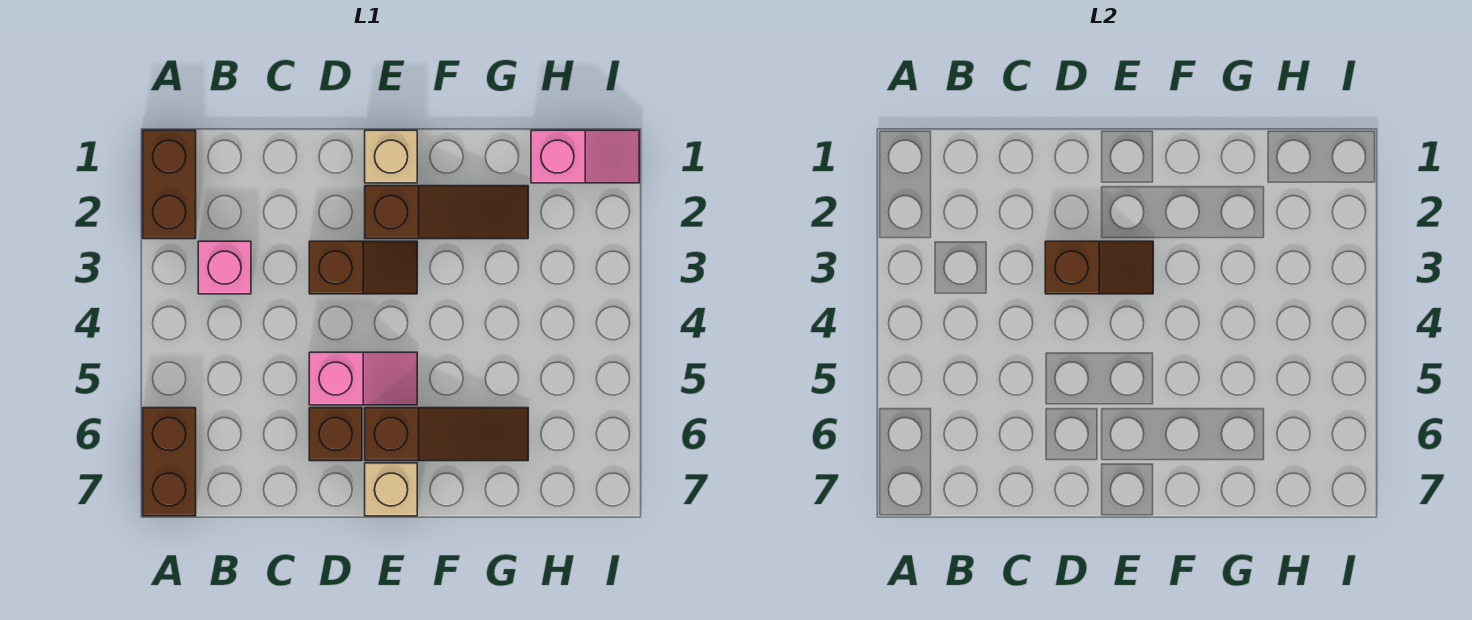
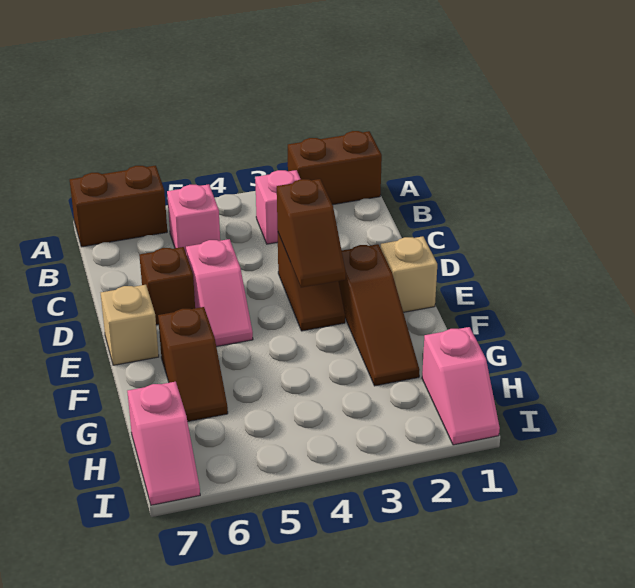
none -> pink 1x1 brick [167,184,220,252]
brown 1x3 slope [365,408,528,461] -> brown 1x2 slope [158,307,228,422]
none -> pink 1x2 slope [127,382,200,505]

